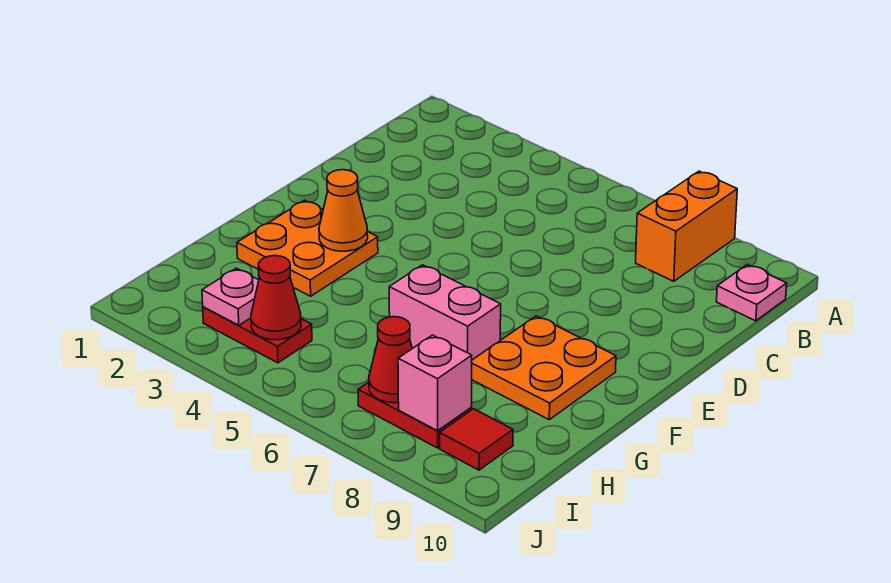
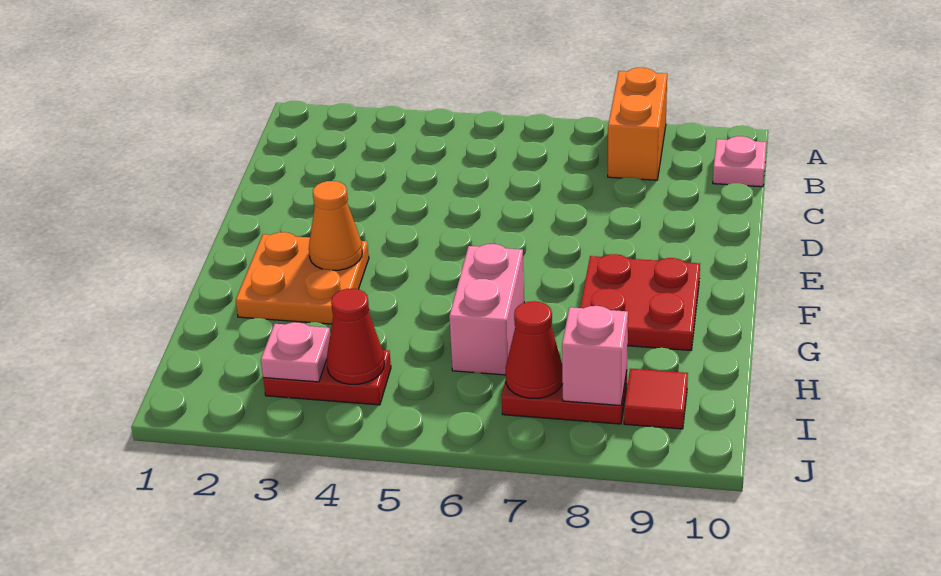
orange 2x2 plate [472,316,616,420] -> red 2x2 plate [580,254,700,350]
pink 1x2 brick [389,265,501,360] -> pink 1x2 brick turned to [449,243,524,375]

